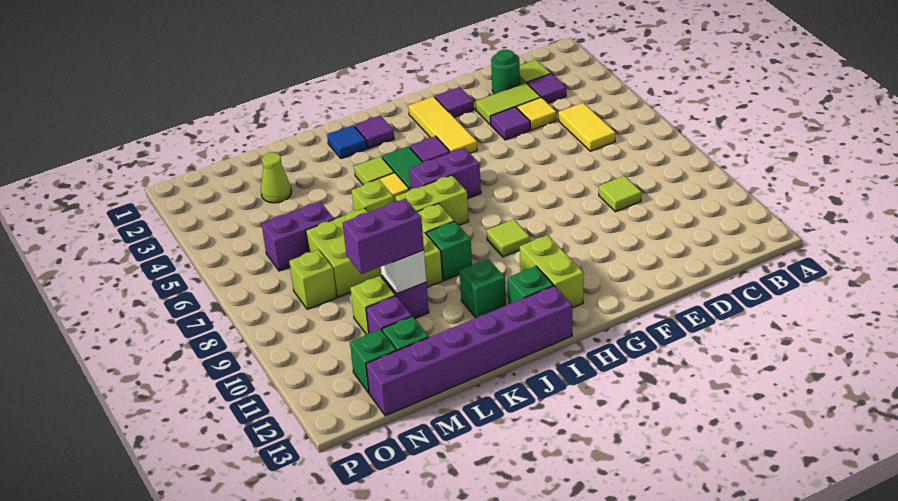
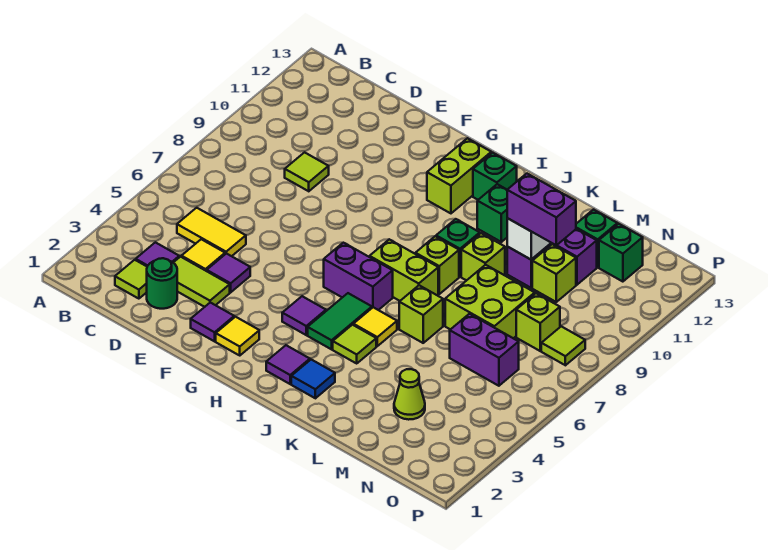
yellow 1x2 tile [558,103,615,151] -> yellow 1x2 tile turned to [177,208,246,256]
yellow 1x3 tile [408,96,477,153] -> yellow 1x1 tile [216,317,259,355]
lime 1x1 tile [487,219,530,257] -> lime 1x1 tile moved to [541,326,585,365]
purple 1x6 brick [366,286,572,416] -> none

